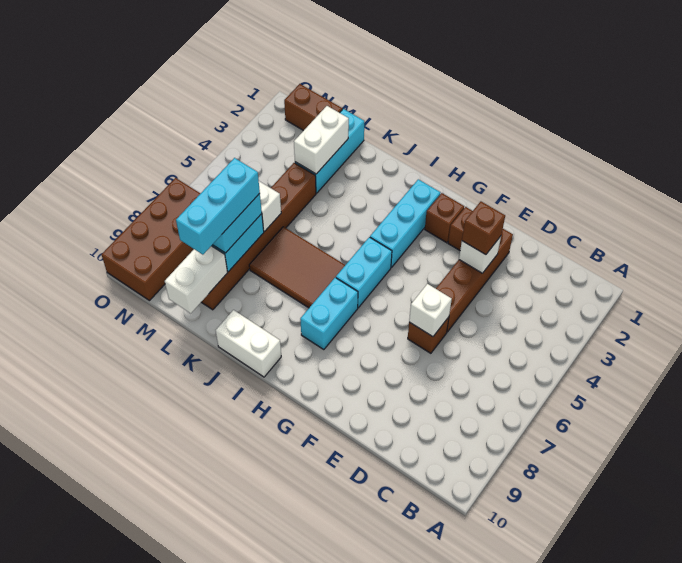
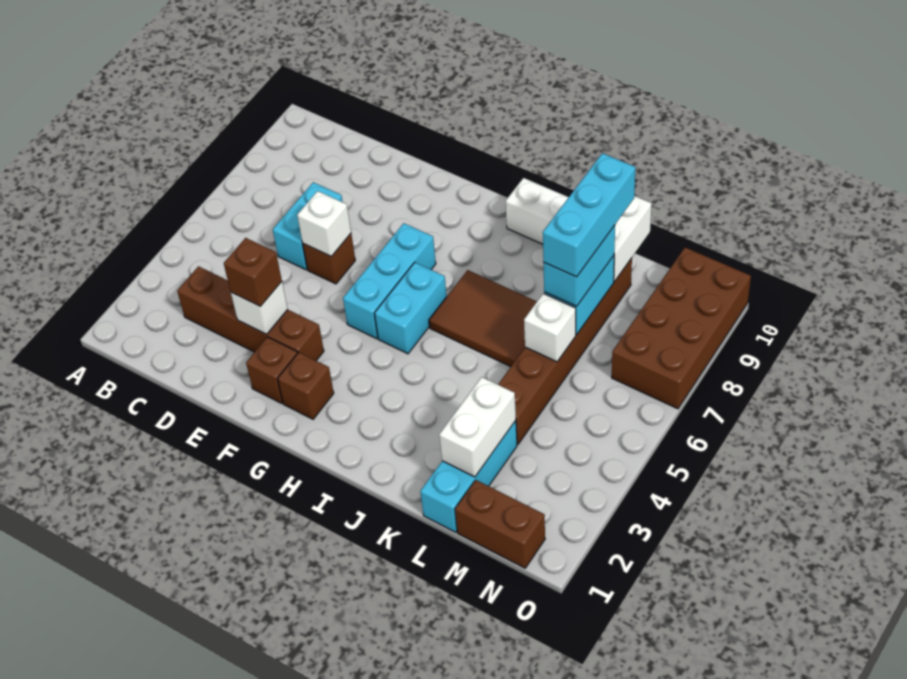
brown 1x4 brick [436,229,513,332] -> brown 1x4 brick turned to [177,266,324,361]
cyan 1x3 brick [370,179,440,268] -> cyan 1x3 brick moved to [343,223,436,339]
cyan 1x2 brick [300,278,358,350] -> cyan 1x2 brick moved to [273,182,342,270]

